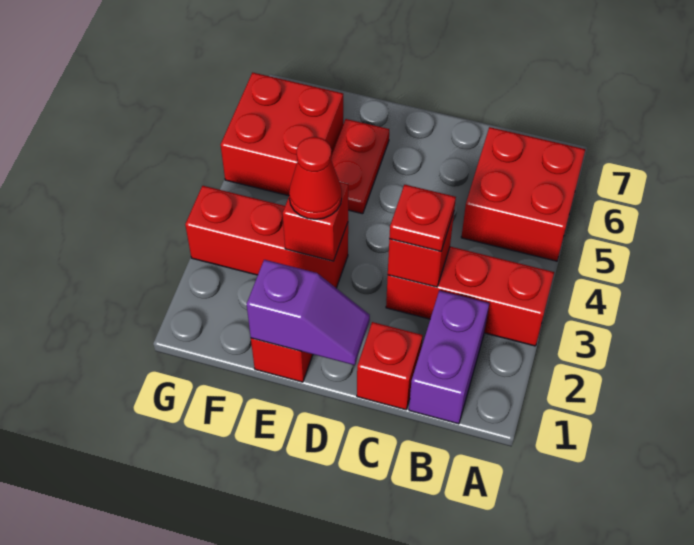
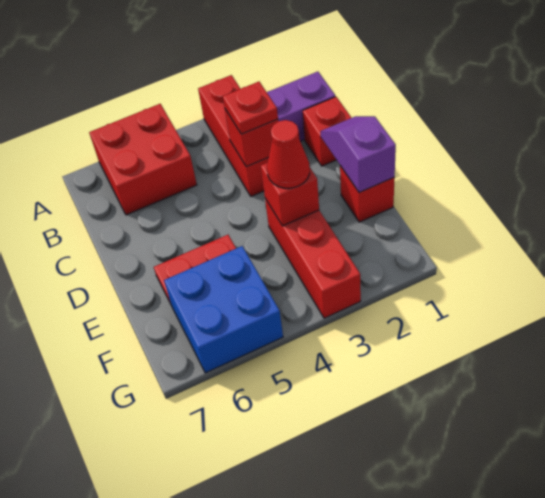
red 2x2 brick [221,73,343,196] -> blue 2x2 brick [164,246,283,373]

